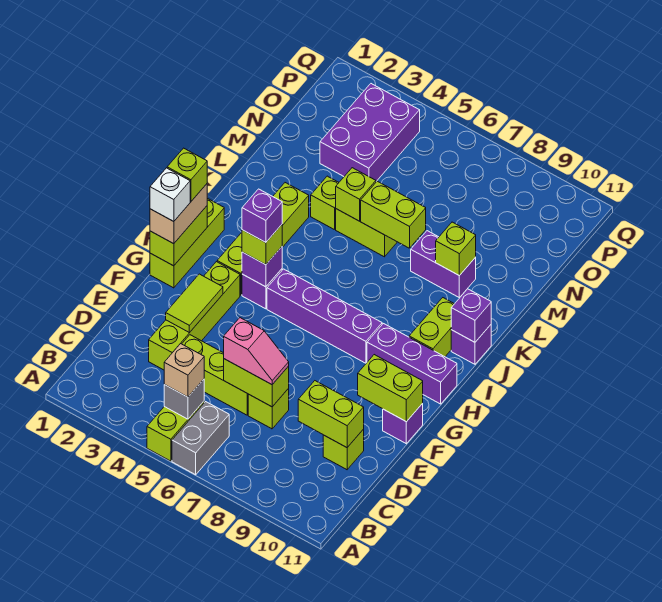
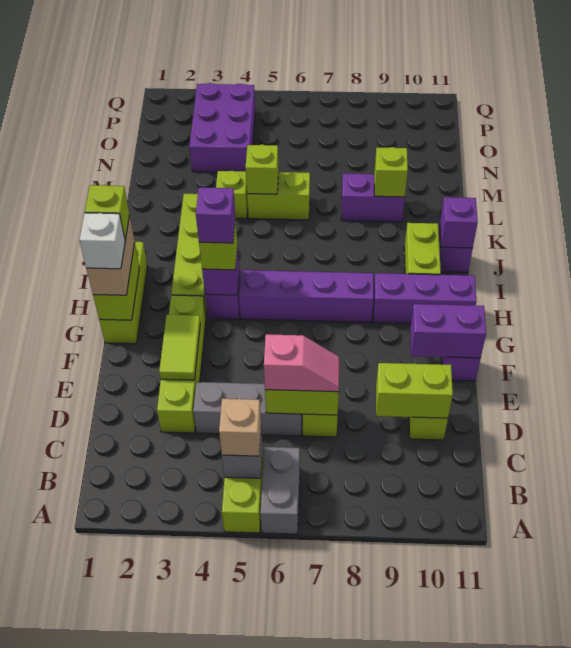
lime 1x3 brick [182,335,248,415] -> grey 1x3 brick [193,382,302,436]
lime 1x2 brick [358,355,423,422] -> purple 1x2 brick [410,304,486,358]
lime 1x2 brick [361,181,426,248] -> none

